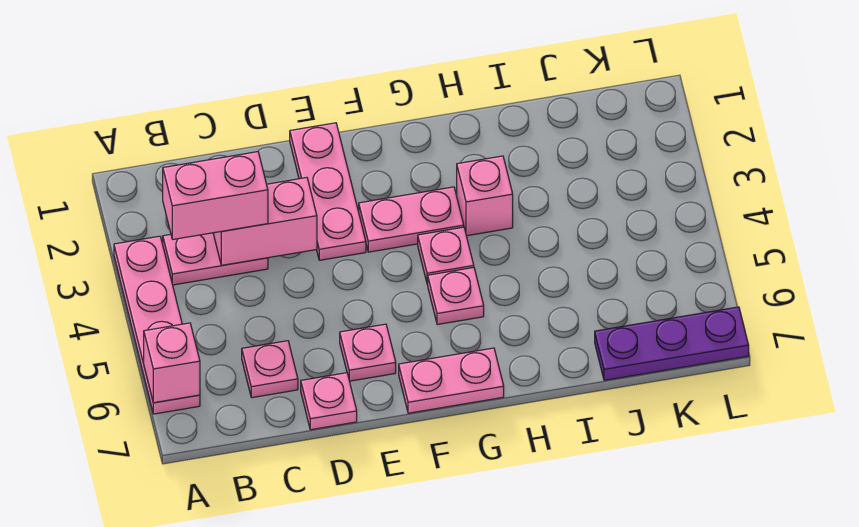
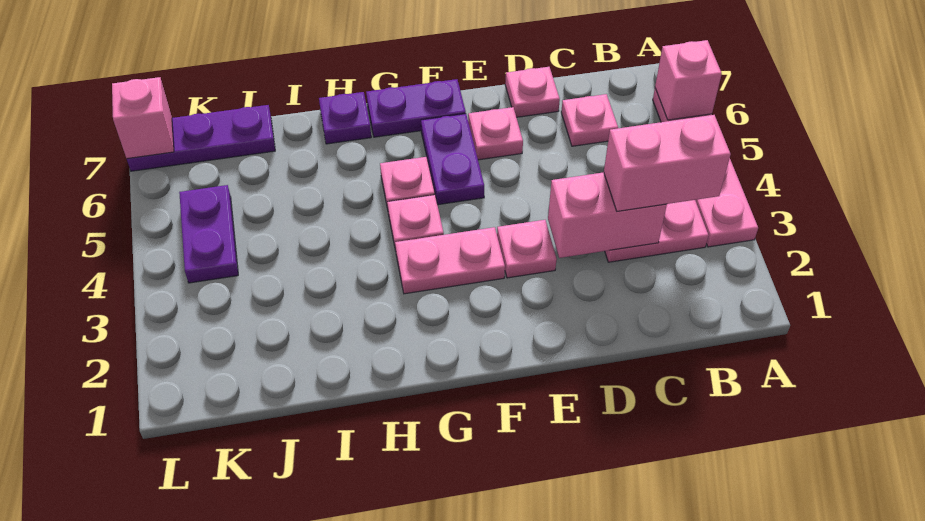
pink 1x3 plate [290,123,366,260] -> pink 1x1 plate [497,220,557,278]
none -> purple 1x2 plate [421,114,484,205]
pink 1x2 plate [399,348,504,413] -> purple 1x2 plate [366,79,466,137]
pink 1x1 brick [457,156,513,236] -> pink 1x1 brick moved to [112,77,174,159]
none -> purple 1x1 plate [319,92,371,144]
none -> purple 1x2 plate [179,185,238,283]

